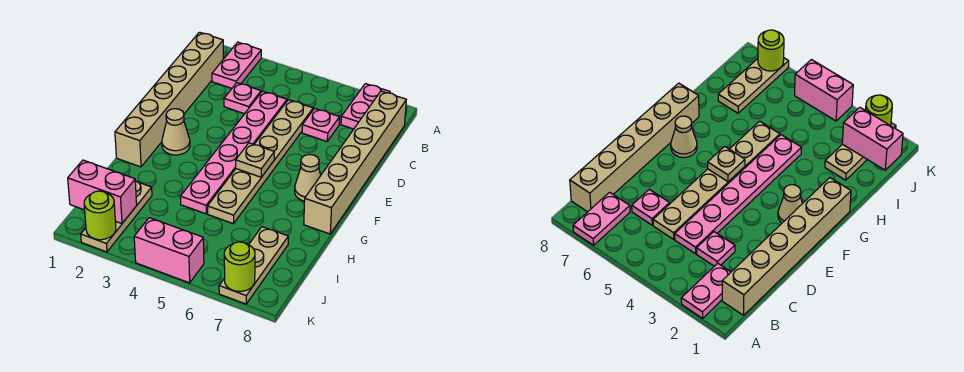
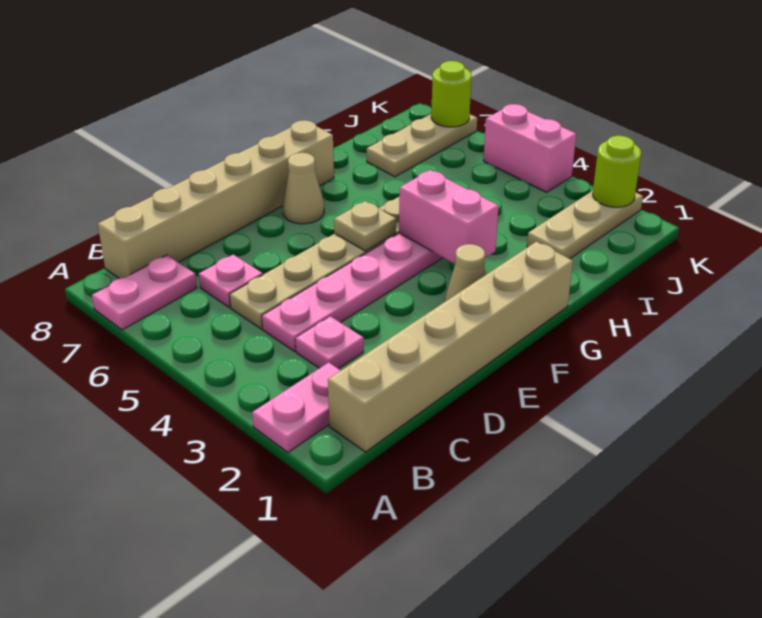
pink 1x2 brick [68,160,137,224] -> pink 1x2 brick moved to [399,170,499,264]

